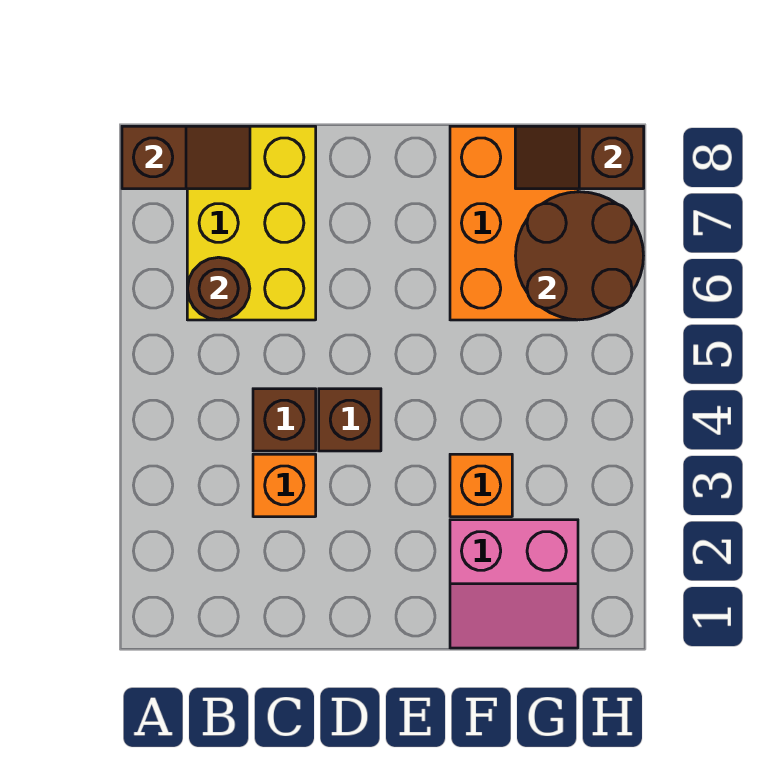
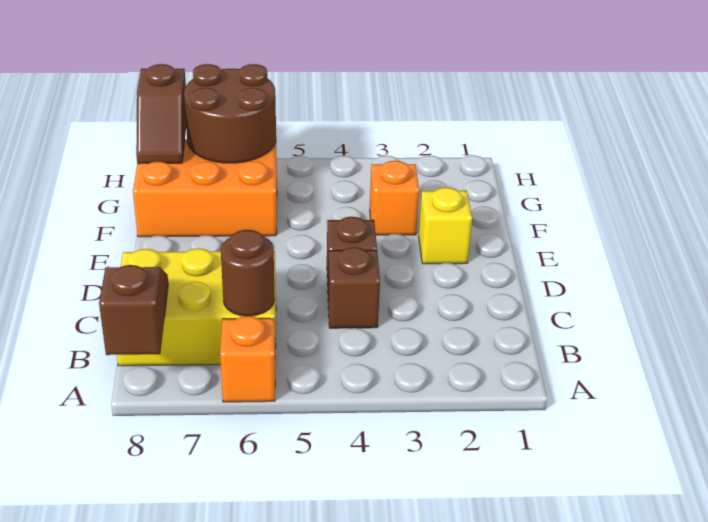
orange 1x1 brick [253,454,316,517] -> orange 1x1 brick moved to [220,316,275,402]
none -> yellow 1x1 brick [419,187,472,264]
pink 2x2 slope [450,520,578,648] -> none

